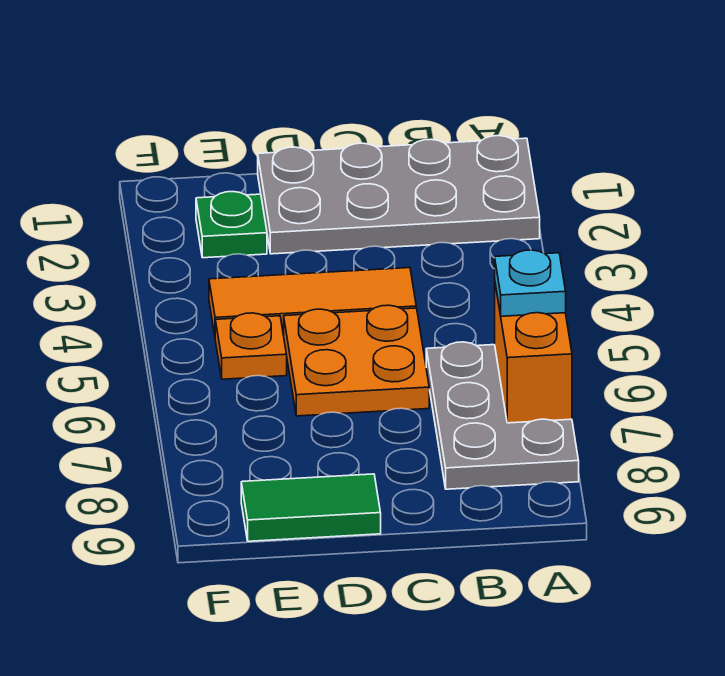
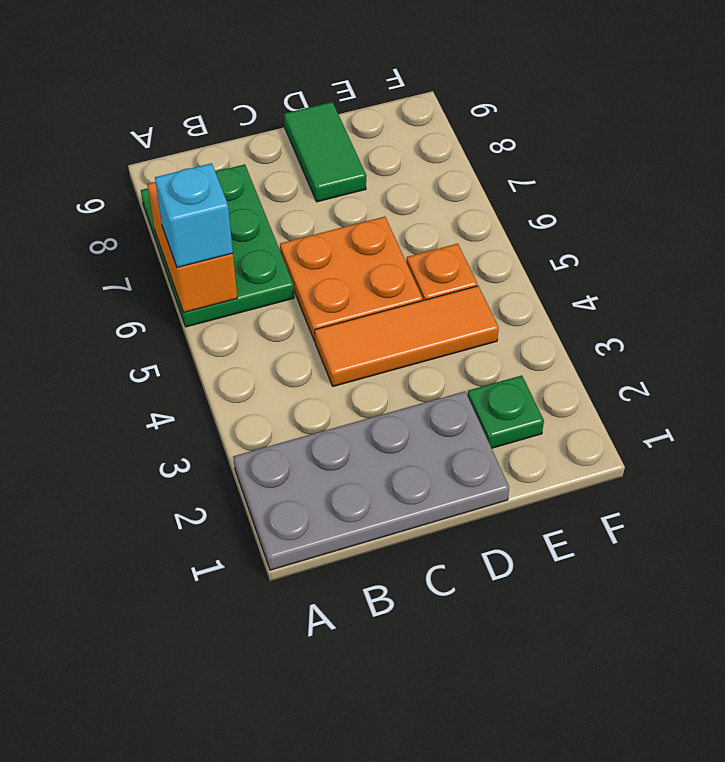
grey 2x3 plate [426,342,579,489] -> green 2x3 plate [141,164,294,327]
cyan 1x1 plate [495,250,566,316] -> cyan 1x1 brick [155,163,233,267]
green 1x2 tile [241,474,381,541] -> green 1x2 tile turned to [284,102,366,202]

